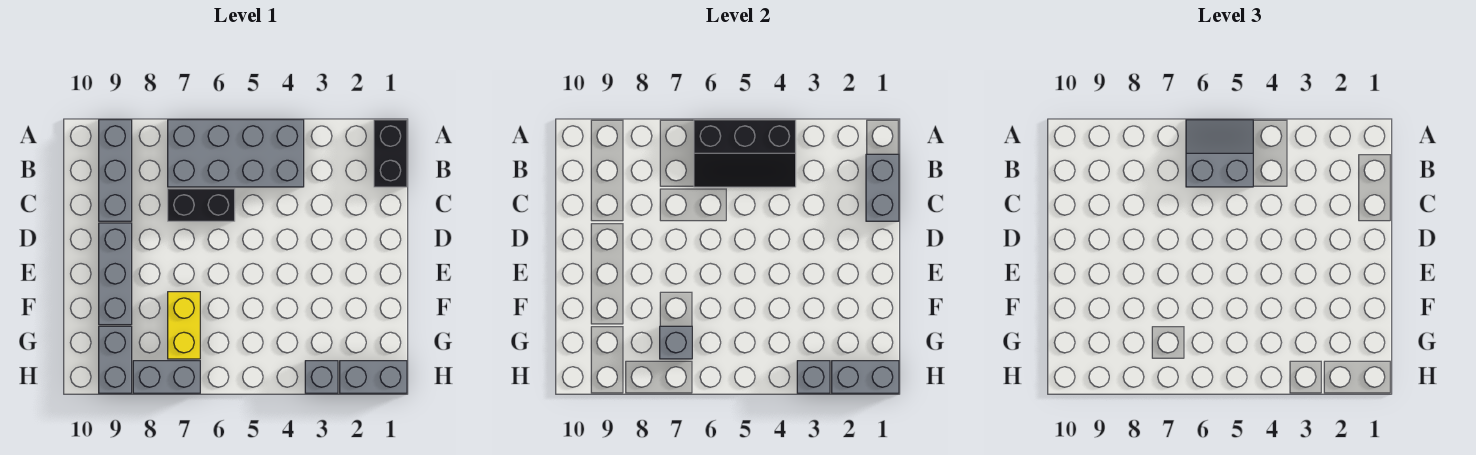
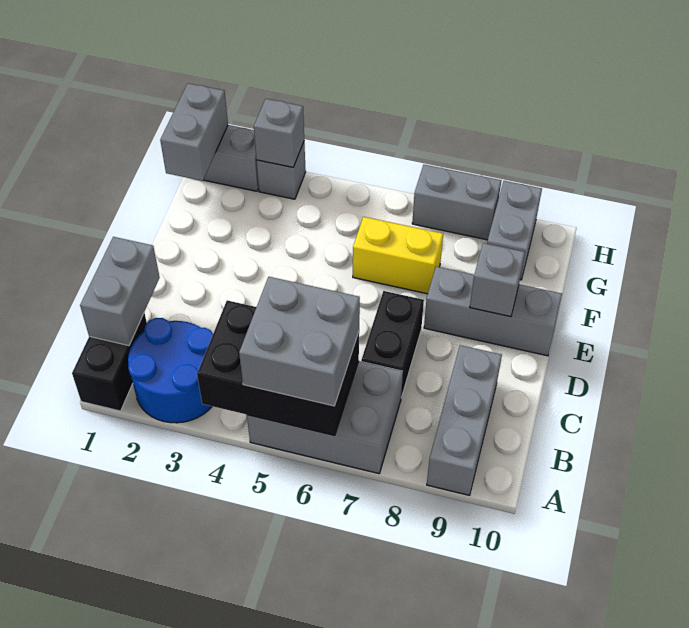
none -> blue 2x2 round brick [128,318,213,423]
grey 2x4 brick [168,120,304,187] -> grey 2x3 brick [247,361,403,474]
black 2x3 slope [694,120,796,187] -> black 2x3 brick [197,300,359,436]
grey 2x2 slope [1186,120,1253,187] -> grey 2x2 brick [239,277,360,406]
black 1x2 brick [168,189,235,221] -> black 1x2 brick turned to [361,291,424,398]
grey 1x3 brick [99,223,132,325] -> grey 1x3 brick turned to [424,267,562,356]
yellow 1x2 brick [168,292,200,359] -> yellow 1x2 brick turned to [353,217,443,294]
grey 1x1 brick [660,326,692,359] -> grey 1x1 brick moved to [470,243,525,317]
grey 1x2 brick [832,361,899,393] -> grey 1x2 brick turned to [160,83,228,181]

